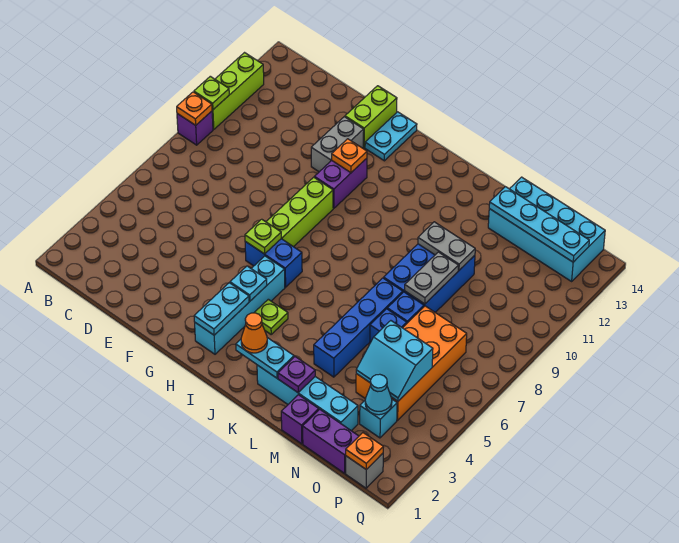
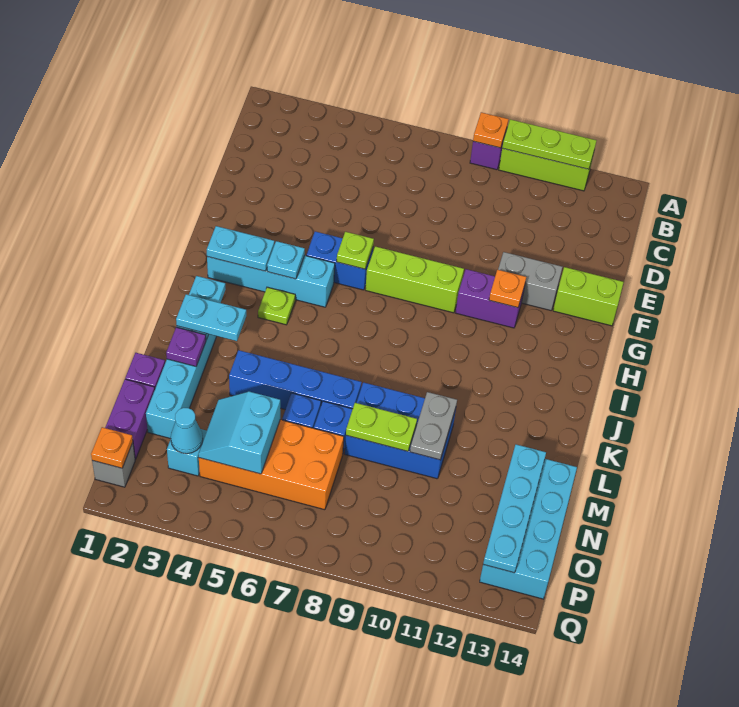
lime 1x1 plate [194,76,229,110] -> lime 1x3 plate [502,119,597,169]
blue 1x2 brick [245,239,302,287] -> blue 1x2 brick turned to [306,231,373,290]
cyan 1x2 plate [365,112,417,161] -> cyan 1x2 plate moved to [176,294,246,341]
orange 1x1 cone [241,313,267,353] -> none
grey 1x2 plate [405,252,458,304] -> lime 1x2 plate [346,403,417,451]

